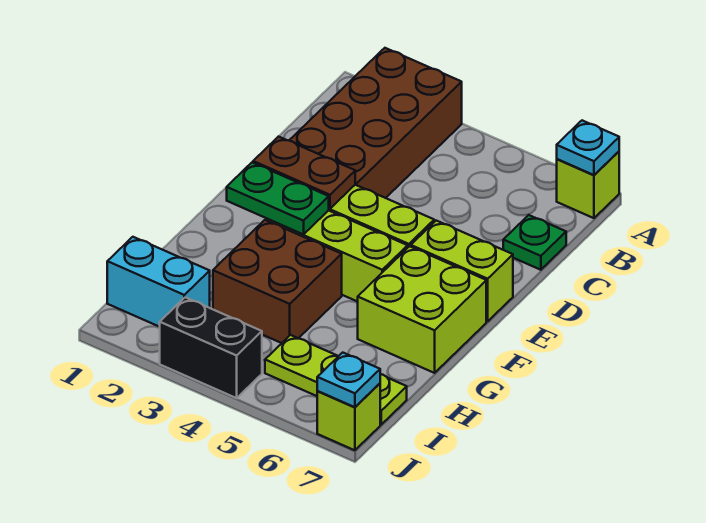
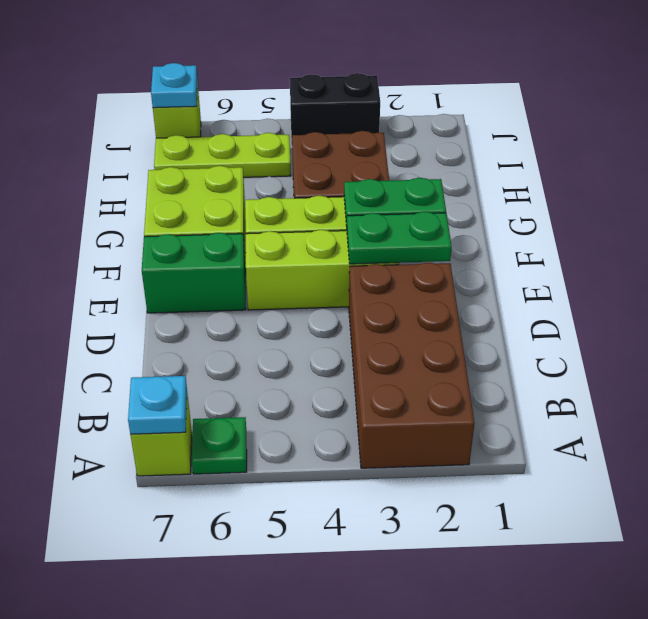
green 1x1 plate [503,215,566,270] -> green 1x1 plate moved to [192,417,247,474]
brown 1x2 plate [253,136,355,209] -> green 1x2 plate [347,212,452,264]
lime 1x2 brick [411,221,513,321] -> green 1x2 brick [142,233,246,313]
cyan 1x2 brick [107,237,210,327] -> none

